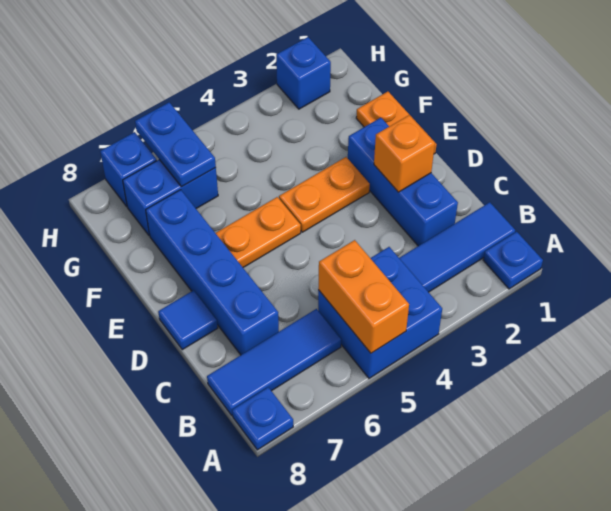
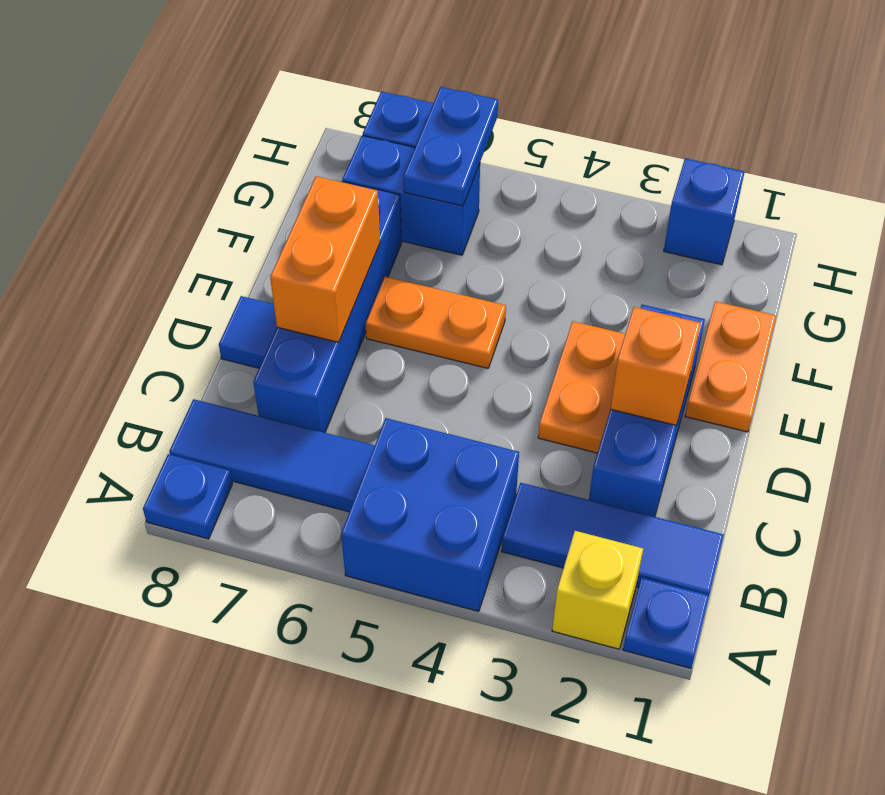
none -> yellow 1x1 brick [552,531,643,649]
orange 1x2 brick [318,240,409,353] -> orange 1x2 brick moved to [270,176,380,342]
orange 1x2 plate [279,157,370,232] -> orange 1x2 plate turned to [538,321,625,453]

